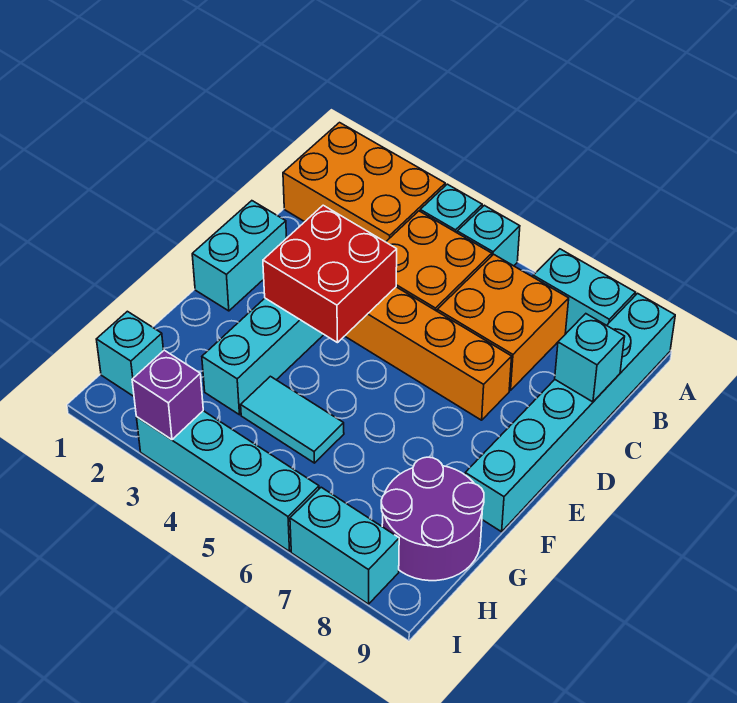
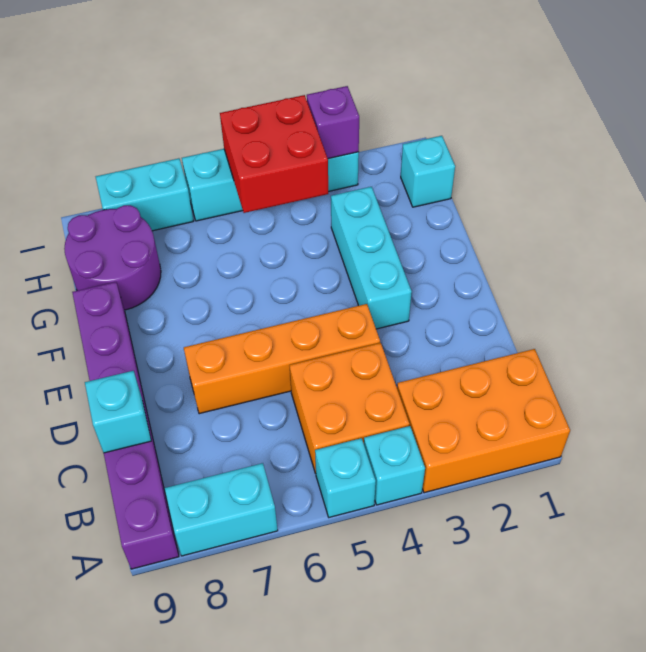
cyan 1x6 brick [465,293,675,532] -> purple 1x6 brick [72,282,179,569]
orange 2x2 brick [437,254,569,391] -> none
cyan 1x2 brick [192,201,287,311] -> none
red 2x2 brick [263,205,397,343] -> red 2x2 brick moved to [220,95,328,213]
cyan 1x2 tile [241,376,344,463] -> none

